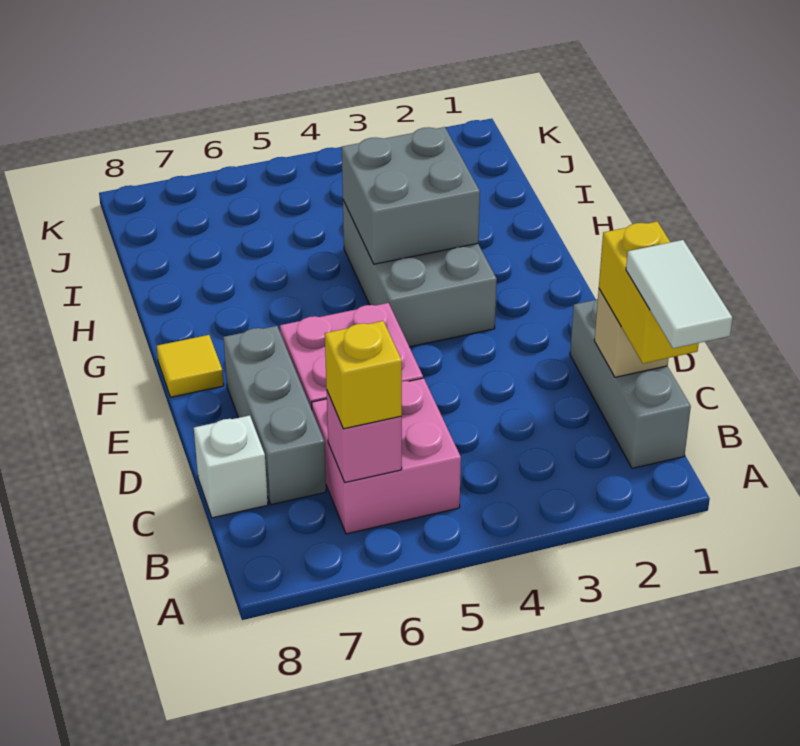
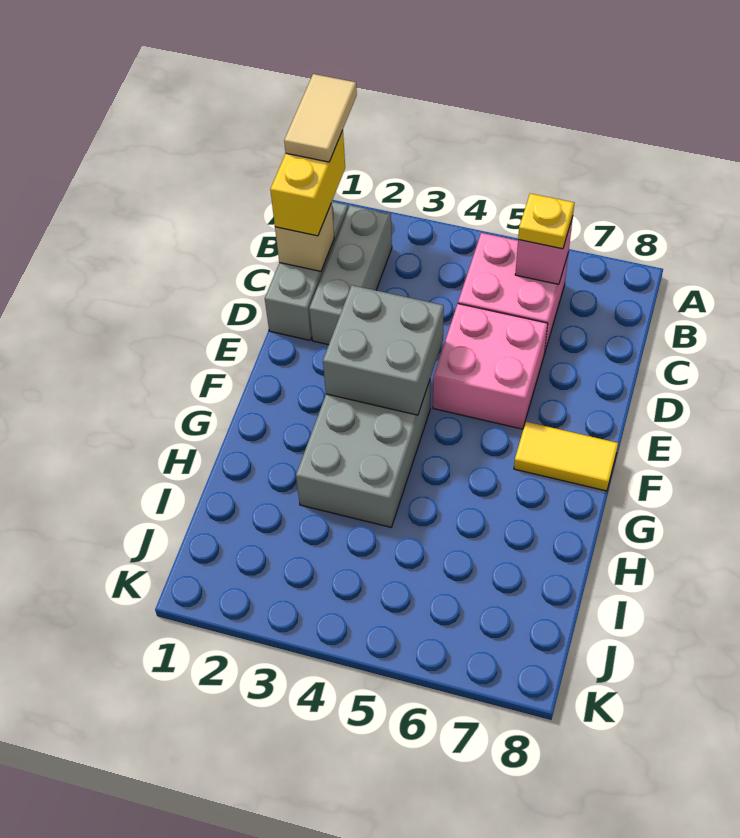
white 1x2 tile [626,240,733,348] -> tan 1x2 tile [284,74,357,162]
yellow 1x1 brick [325,321,402,429] -> yellow 1x1 plate [518,193,574,249]
grey 1x3 brick [223,326,326,505] -> grey 1x3 brick moved to [309,206,392,345]
white 1x1 brick [194,415,268,518] -> none
yellow 1x1 tile [157,335,224,397] -> yellow 1x2 tile [514,422,618,491]
grey 2x2 brick [342,127,480,264] -> grey 2x2 brick moved to [323,285,444,415]

